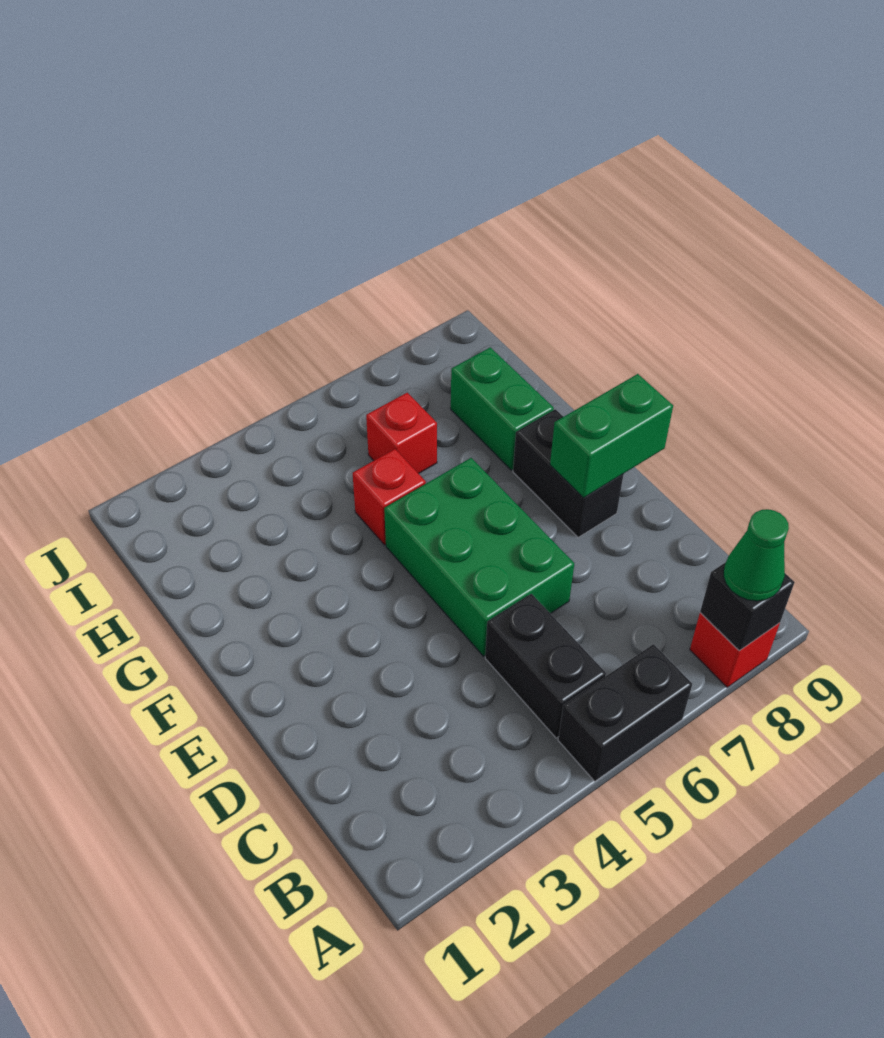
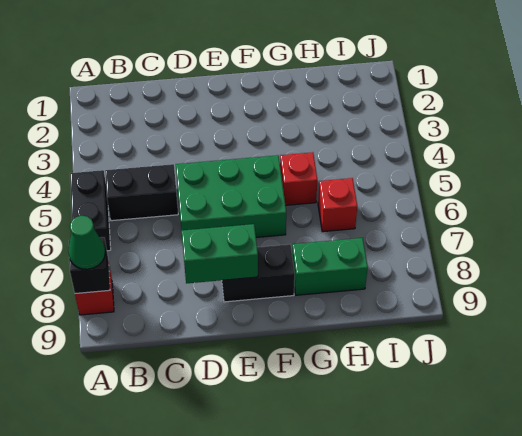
green 1x2 brick [550,374,673,498] -> green 1x2 brick turned to [181,224,258,283]

